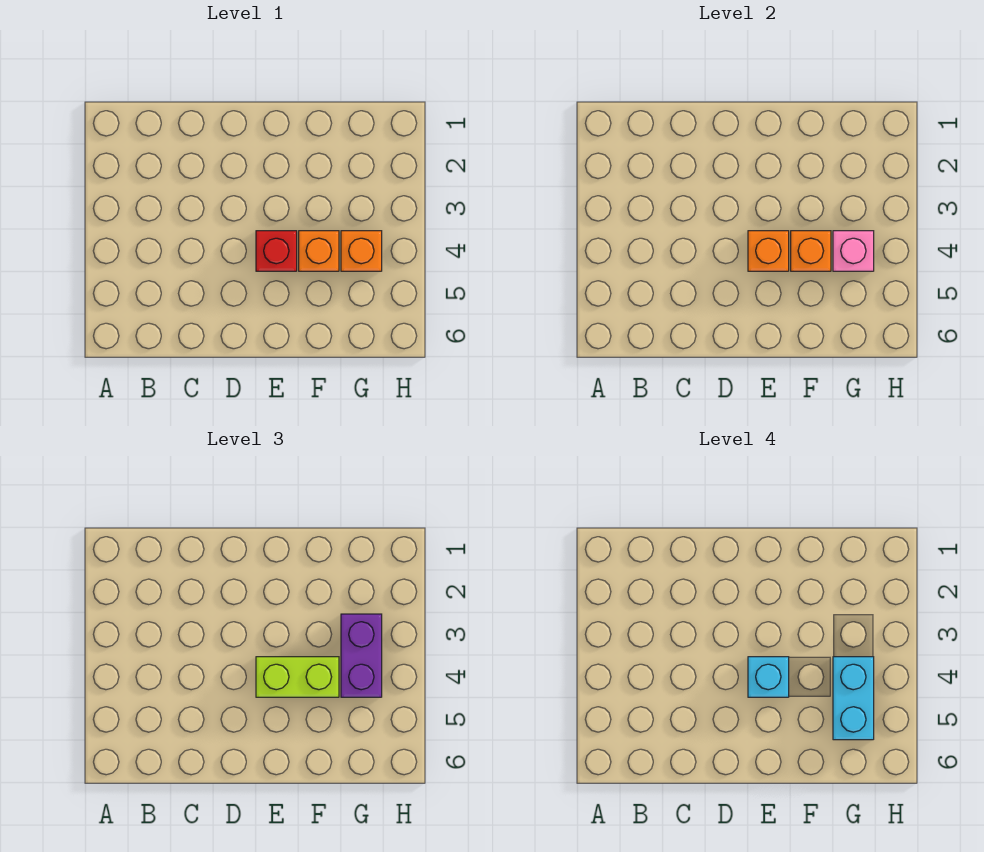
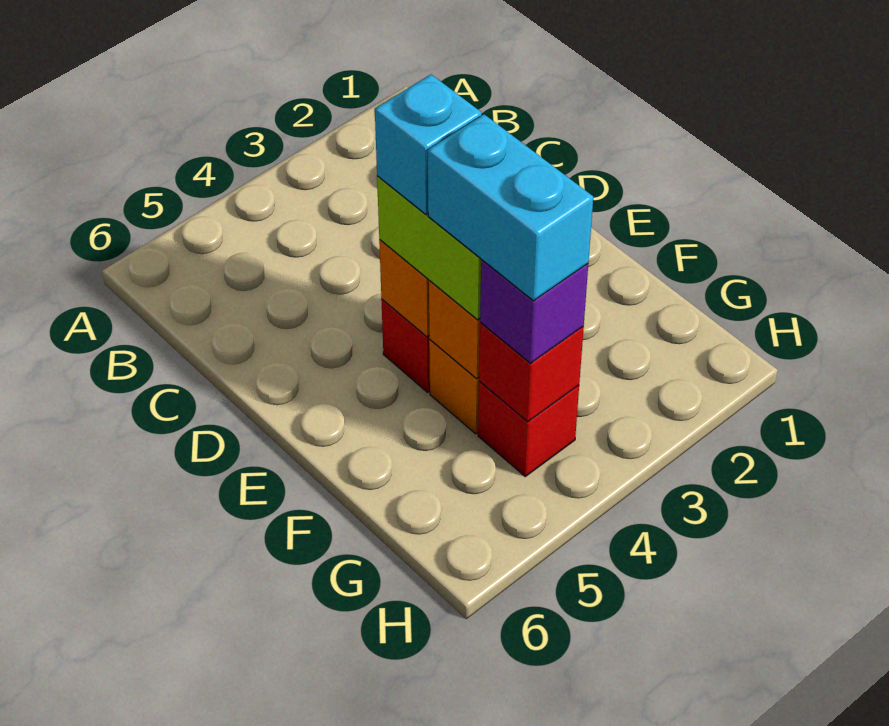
purple 1x2 brick [341,614,382,697] -> purple 1x1 brick [480,260,588,363]
orange 1x1 brick [341,231,382,271] -> red 1x1 brick [478,381,579,476]
pink 1x1 brick [833,231,874,271] -> red 1x1 brick [479,322,584,422]
cyan 1x2 brick [833,657,874,740] -> cyan 1x2 brick turned to [428,114,593,301]

